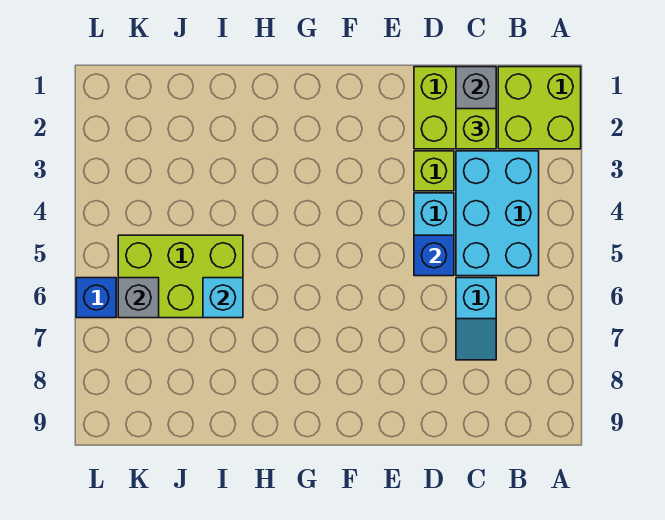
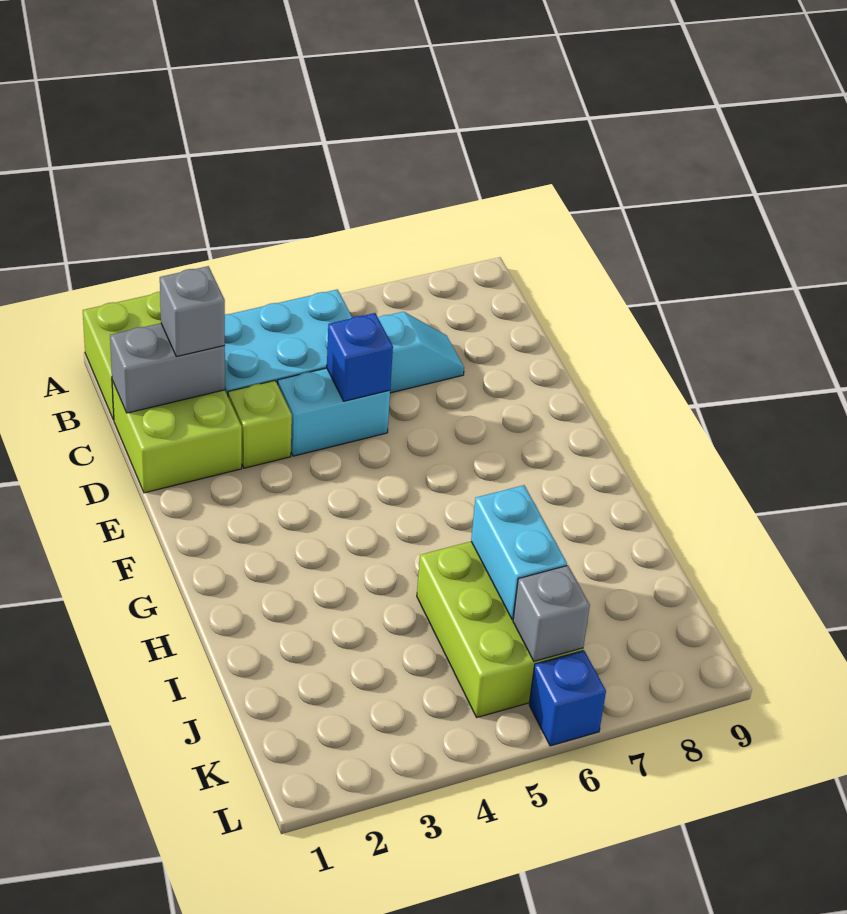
lime 1x1 brick [456,109,496,149] -> grey 1x1 brick [160,266,225,357]
cyan 1x1 brick [203,278,243,318] -> cyan 1x2 brick [471,485,567,620]

